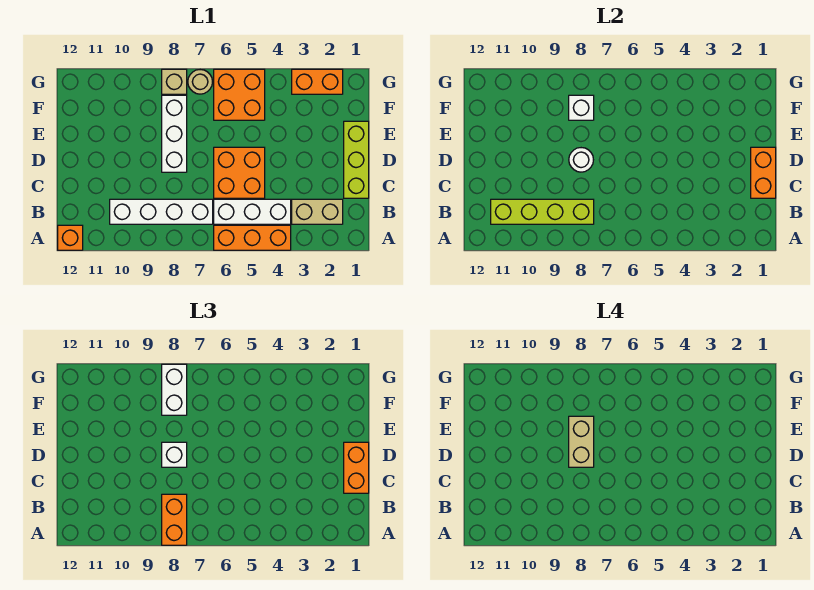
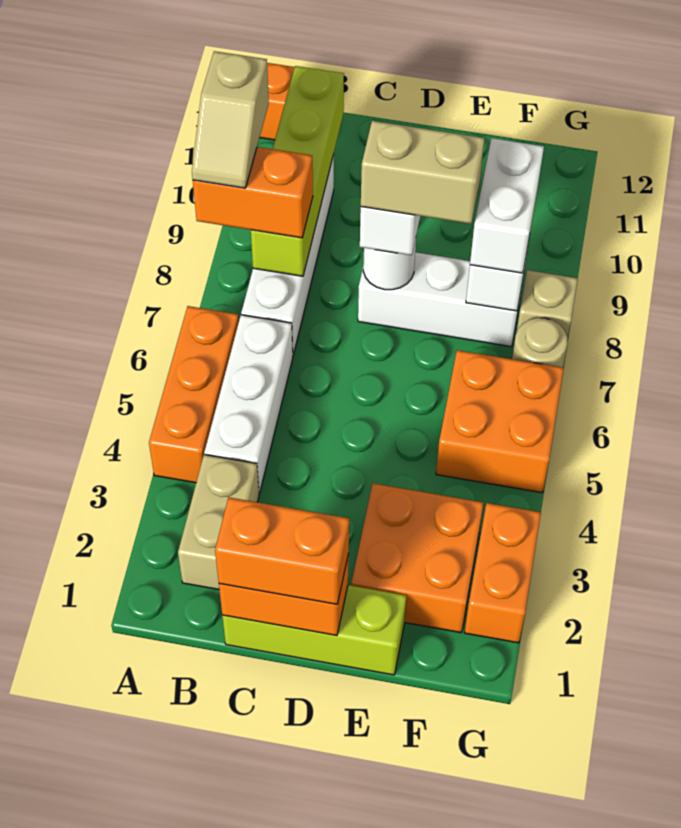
none -> tan 1x2 slope [192,51,269,188]
orange 2x2 brick [214,147,265,198] -> orange 2x2 brick moved to [351,484,483,633]
white 1x2 brick [162,364,187,415] -> white 1x2 brick turned to [470,138,544,273]

